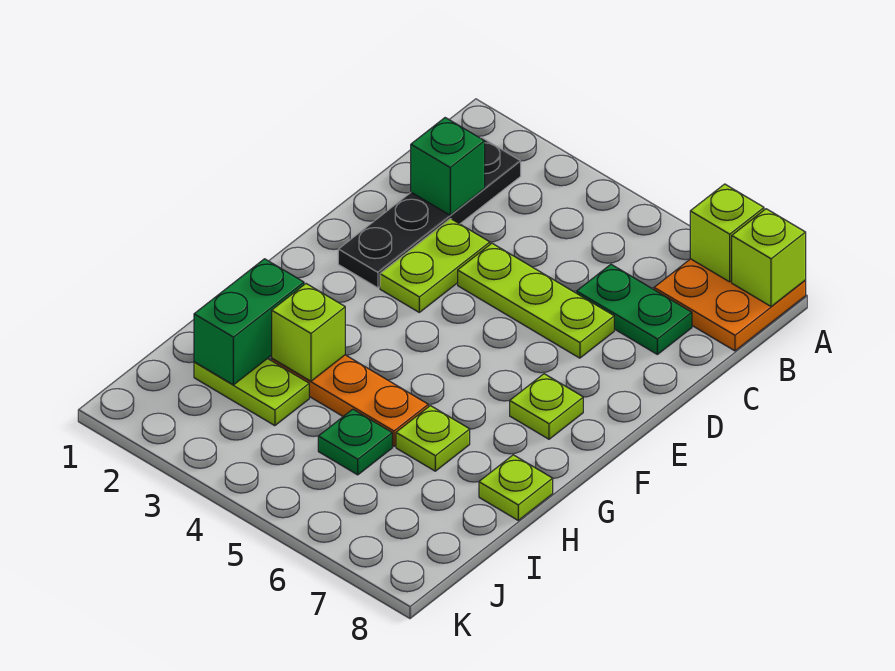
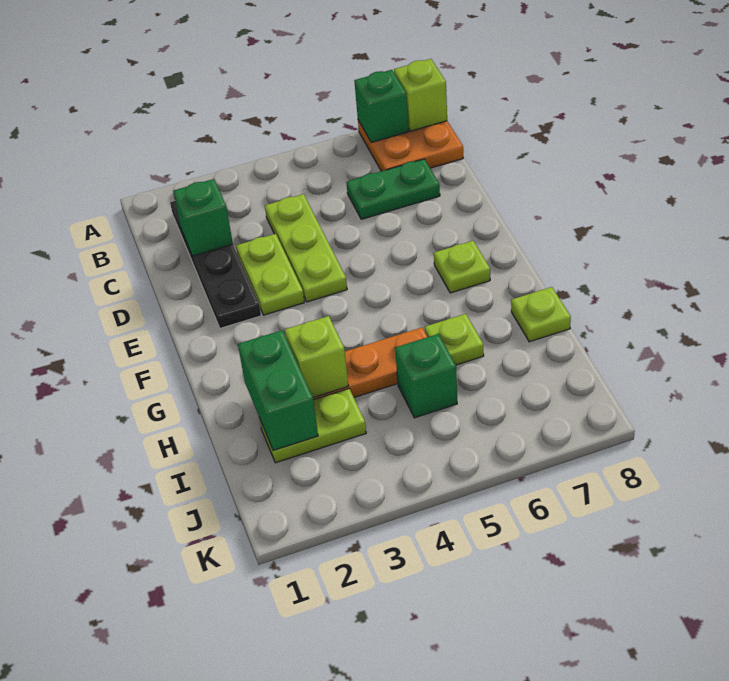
lime 1x1 brick [690,184,764,282] -> green 1x1 brick [354,70,408,143]
lime 1x3 plate [458,243,614,358] -> lime 1x3 plate turned to [265,194,347,302]
green 1x1 plate [318,409,392,475] -> green 1x1 brick [395,334,457,418]

